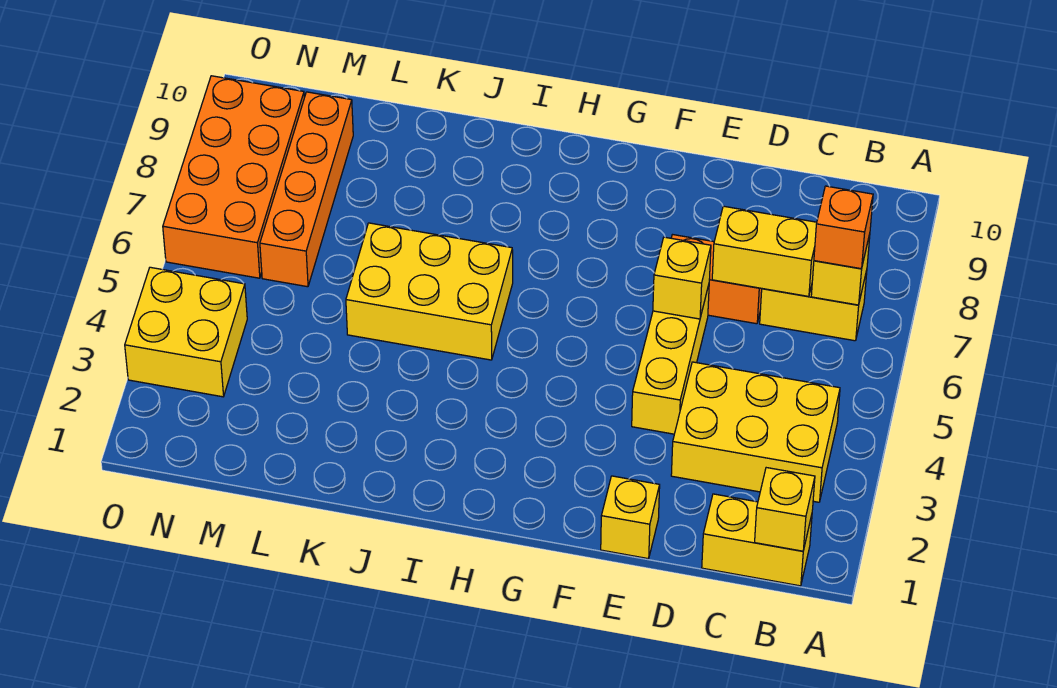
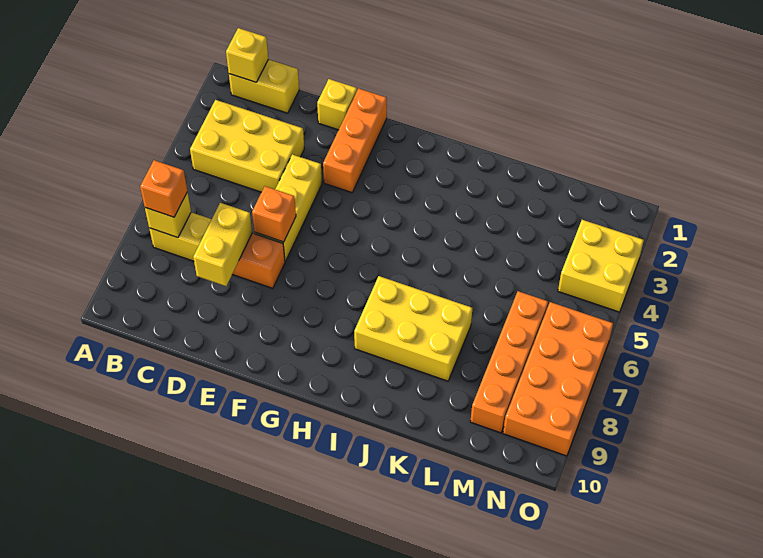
yellow 1x2 brick [712,206,817,296] -> yellow 1x2 brick turned to [193,203,252,286]
yellow 1x1 brick [653,237,711,319] -> orange 1x1 brick [252,186,296,242]
none -> orange 1x3 brick [323,88,387,193]
yellow 2x3 brick [346,223,513,360] -> yellow 2x3 brick moved to [354,276,472,381]

